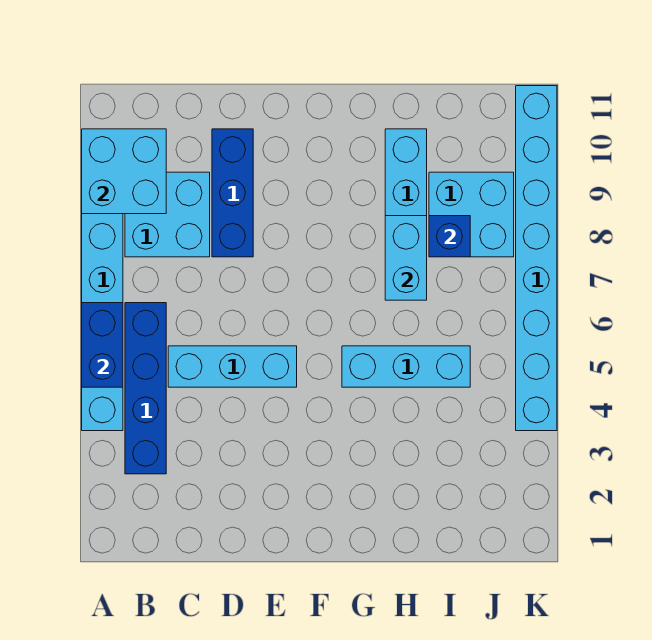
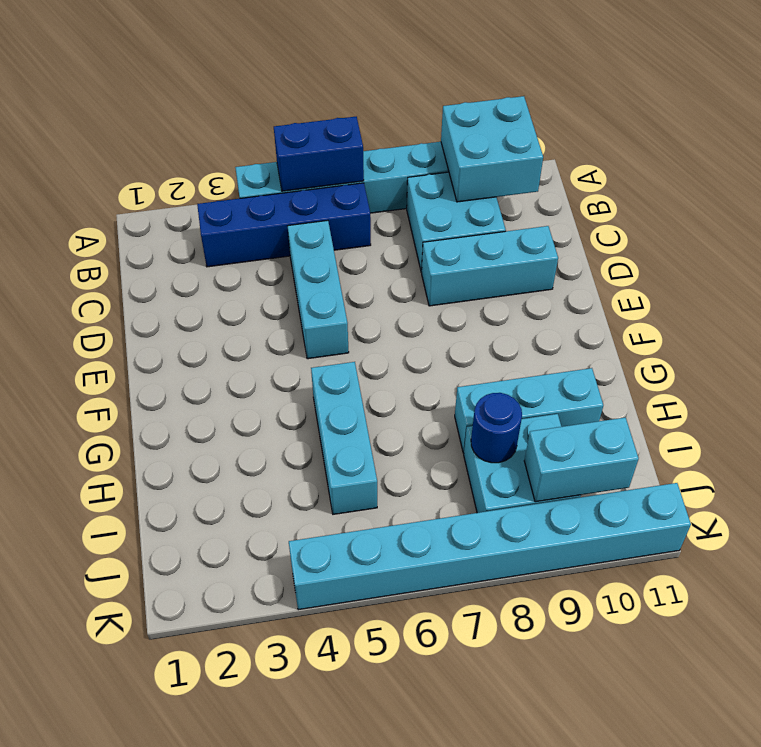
blue 1x3 brick [212,129,253,257] -> cyan 1x3 brick [422,226,558,306]
cyan 1x2 brick [385,216,427,300] -> cyan 1x2 brick moved to [524,417,639,502]
blue 1x1 brick [429,216,470,257] -> blue 1x1 round brick [471,393,522,463]

